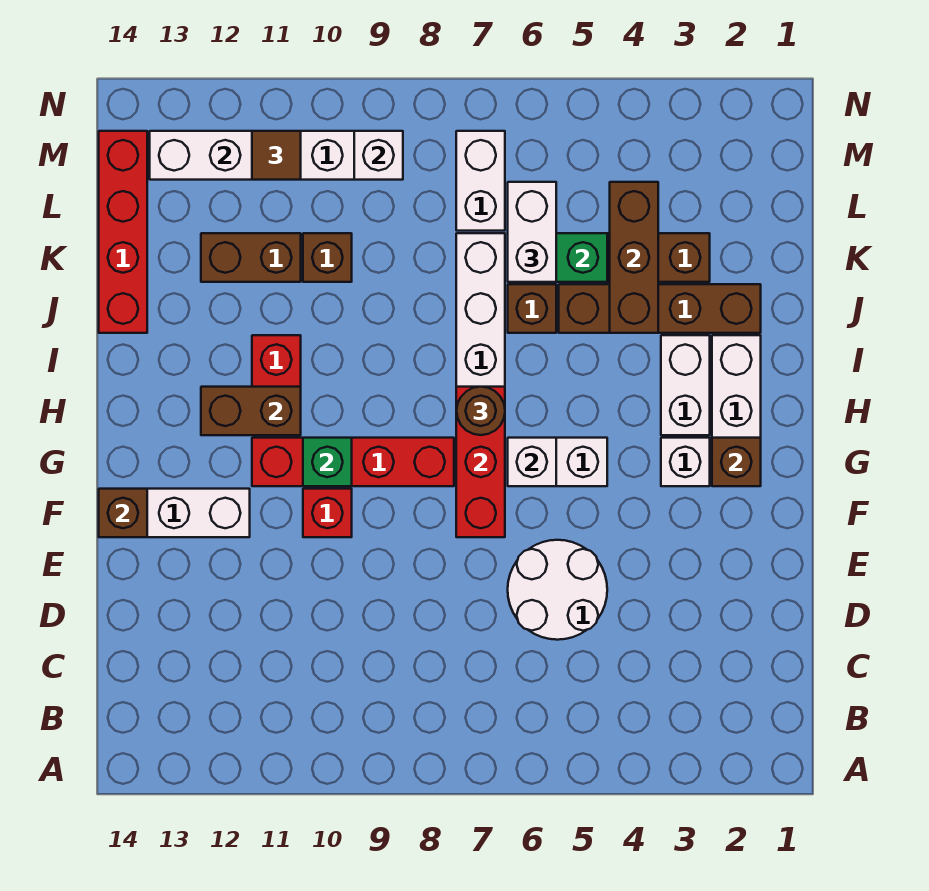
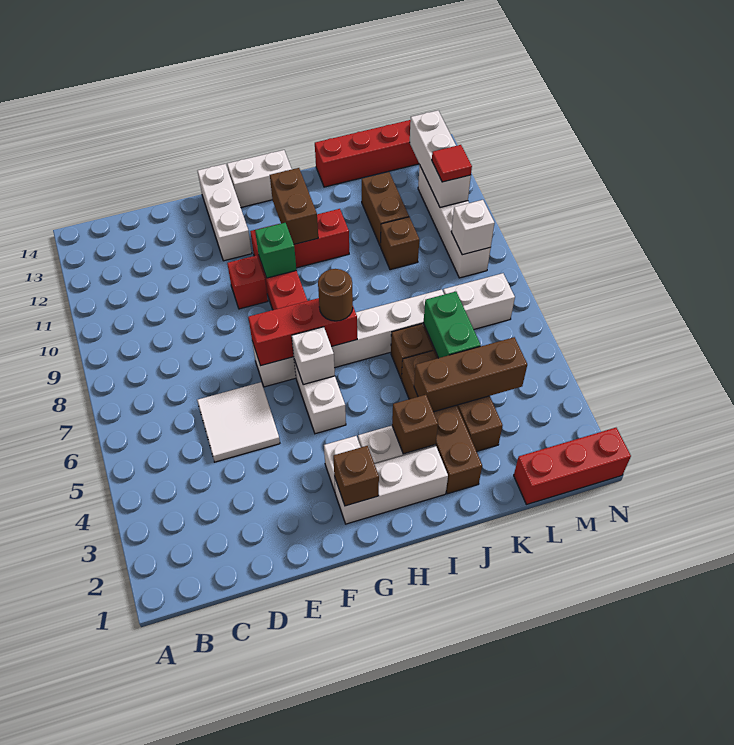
white 2x2 round brick [508,540,607,640] -> white 2x2 tile [197,382,280,462]
brown 1x1 brick [99,489,147,537] -> brown 1x1 brick moved to [392,395,438,454]
white 1x2 brick [508,182,556,282] -> white 1x2 brick moved to [227,150,292,207]
none -> red 1x3 brick [514,428,631,504]
brown 1x1 tile [252,131,301,180] -> red 1x1 tile [432,145,472,182]

